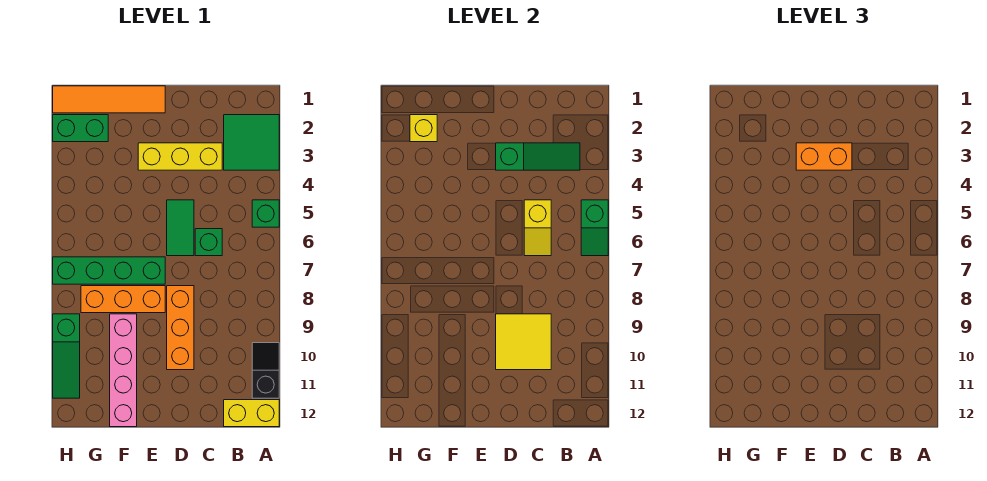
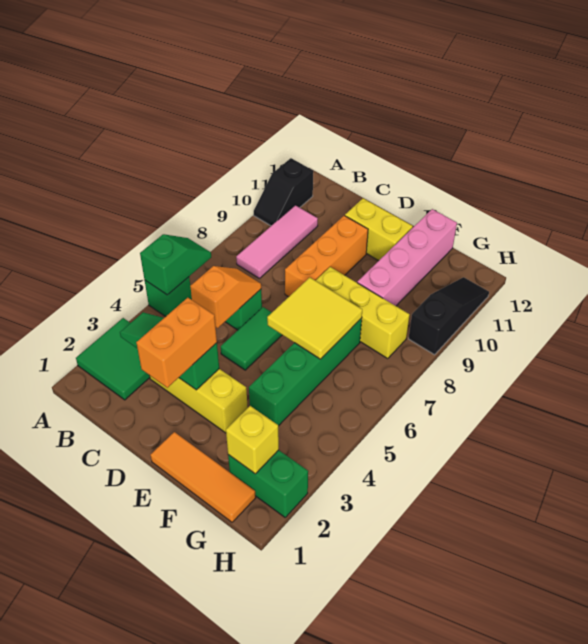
yellow 1x2 brick [224,400,279,427] -> yellow 1x2 brick moved to [345,198,413,261]
none -> pink 1x3 tile [236,205,318,278]
yellow 1x2 slope [524,200,551,256] -> orange 1x2 slope [190,266,261,328]
yellow 2x2 tile [496,314,551,370] -> yellow 2x2 tile moved to [267,278,362,359]
orange 1x2 brick [796,143,852,170] -> orange 1x2 brick turned to [136,298,217,388]
orange 1x4 tile [53,86,165,113] -> orange 1x3 tile [151,432,256,522]
green 1x4 brick [53,257,165,284] -> green 1x4 brick turned to [249,318,362,426]
orange 1x3 brick [81,286,165,313] -> yellow 1x3 brick [316,267,409,358]
green 1x3 slope [53,314,80,398] -> black 1x3 slope [409,277,489,355]

